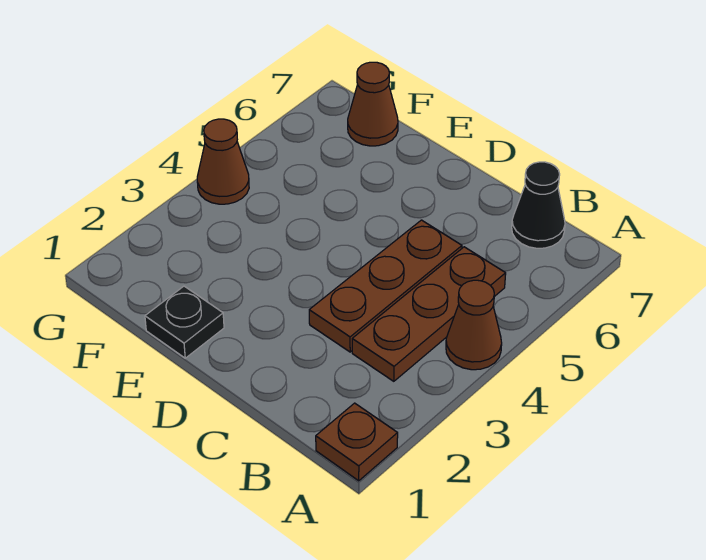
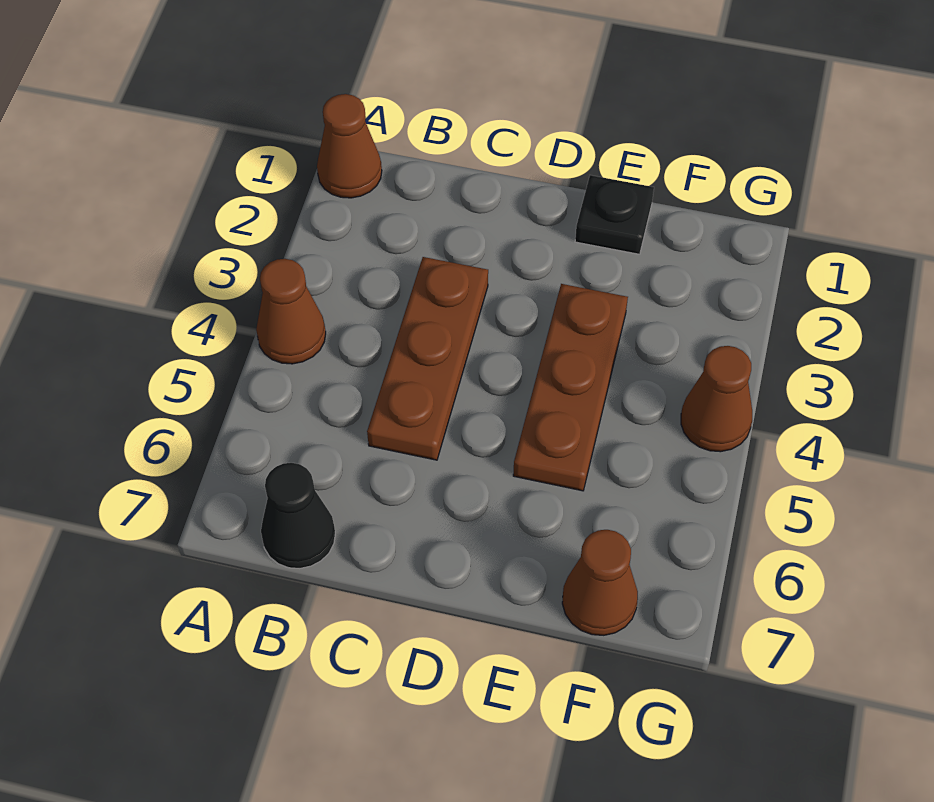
brown 1x1 plate [316,403,398,481] -> brown 1x1 cone [317,94,382,198]
brown 1x3 plate [352,247,506,381] -> brown 1x3 plate moved to [513,284,628,491]

